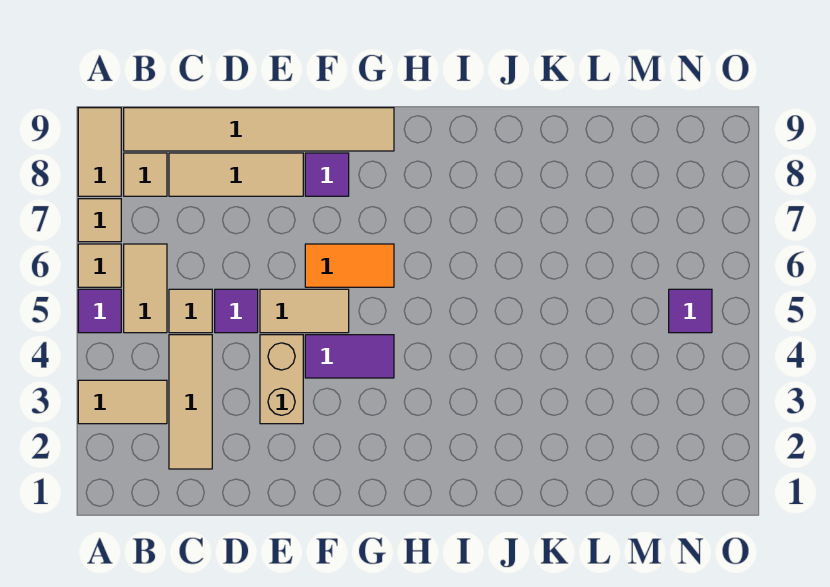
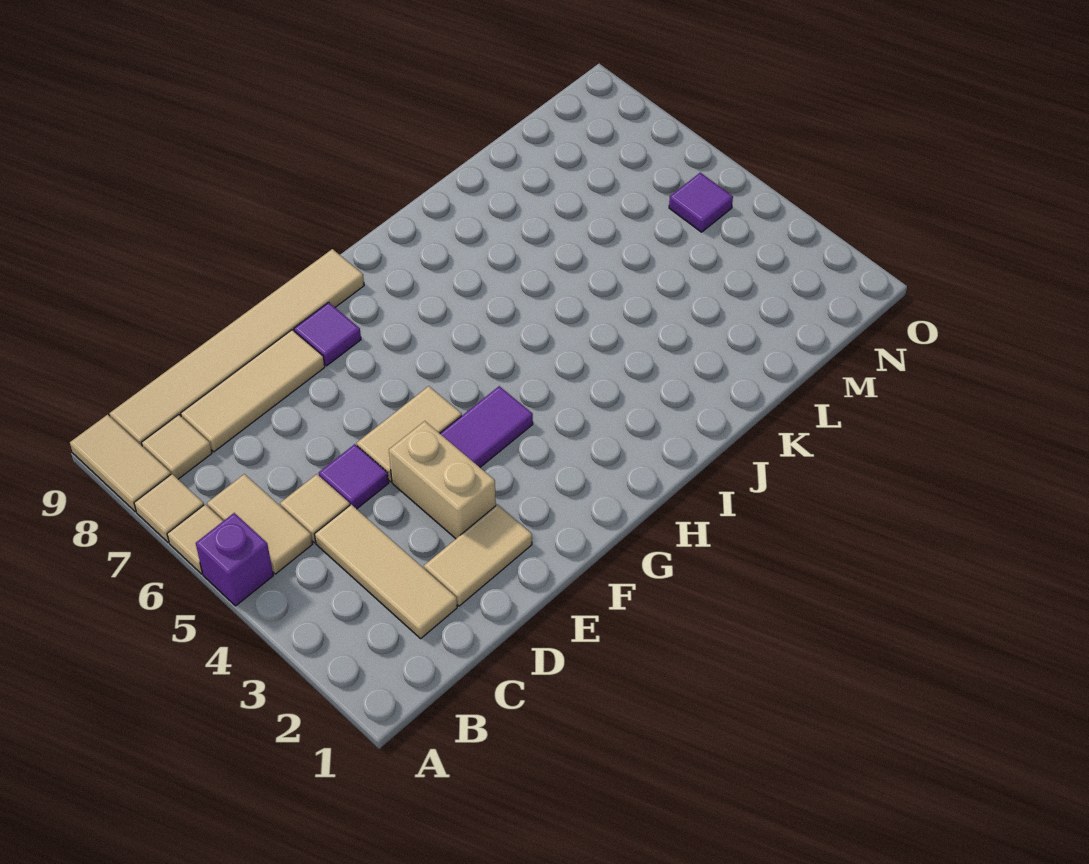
tan 1x2 tile [78,380,167,424] -> tan 1x2 tile moved to [424,505,532,606]
purple 1x1 tile [78,289,121,333] -> purple 1x1 brick [196,513,273,606]
orange 1x2 tile [305,244,394,287] -> none

